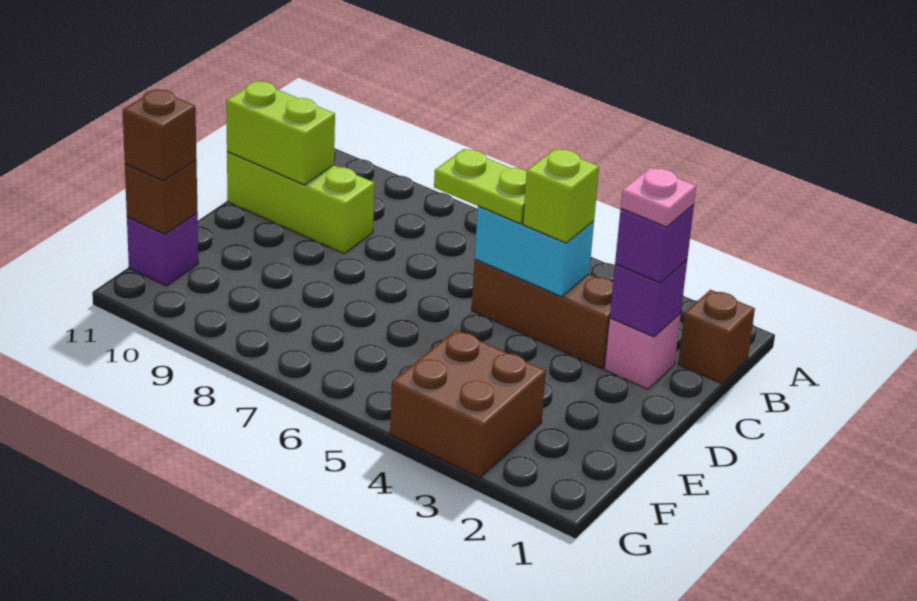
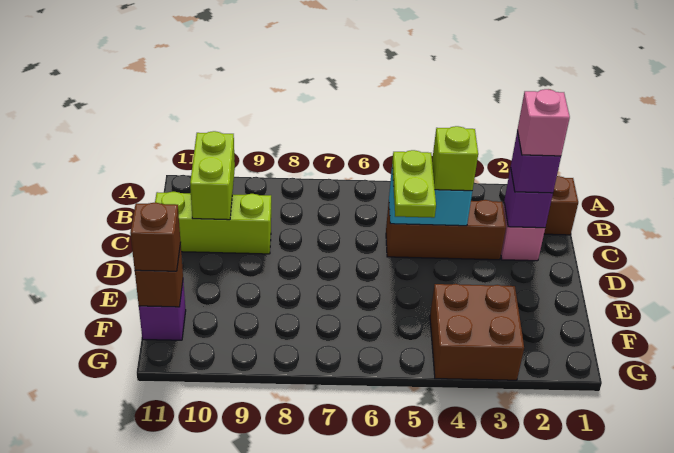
pink 1x1 plate [621,167,696,227] -> pink 1x1 brick [517,89,570,156]
lime 1x2 plate [434,149,527,224] -> lime 1x2 plate turned to [392,150,436,218]
lime 1x2 brick [226,81,335,185] -> lime 1x2 brick turned to [190,131,235,220]

